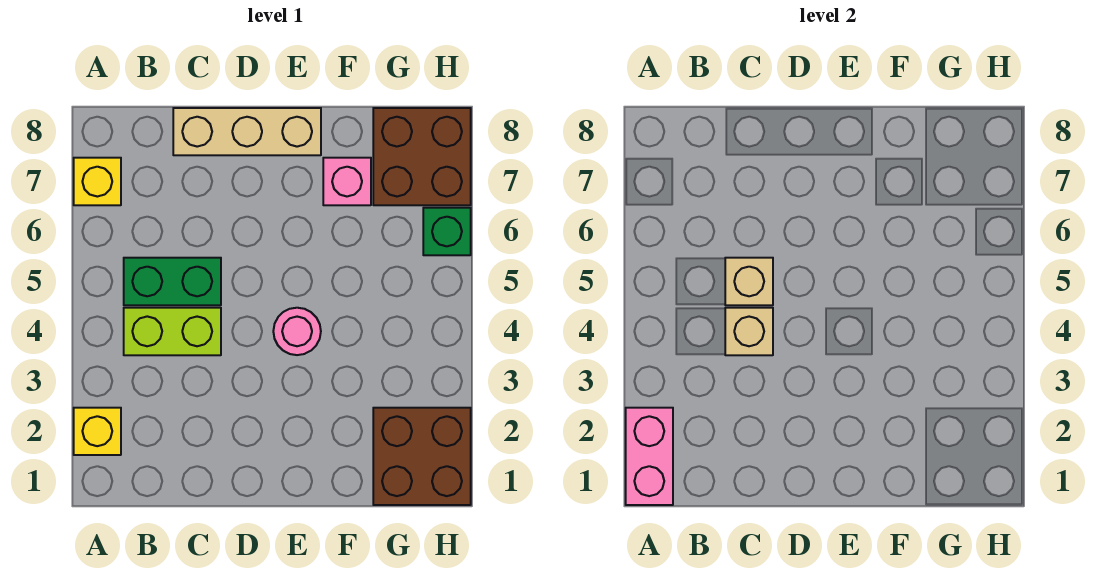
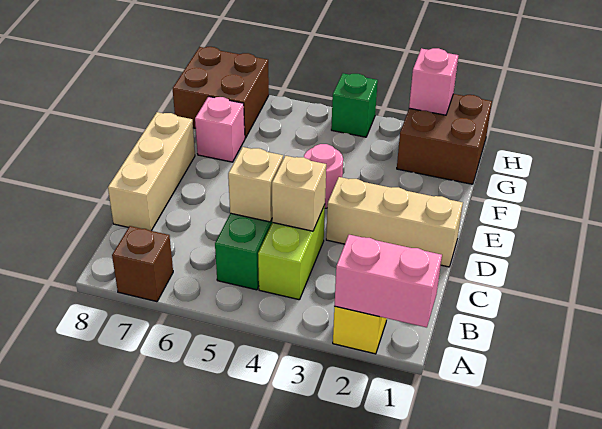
yellow 1x1 brick [74,158,121,205] -> brown 1x1 brick [112,226,173,302]
none -> tan 1x3 brick [326,177,463,267]
none -> pink 1x1 brick [409,48,458,115]
green 1x1 brick [423,208,471,255] -> green 1x1 brick moved to [331,73,378,137]

